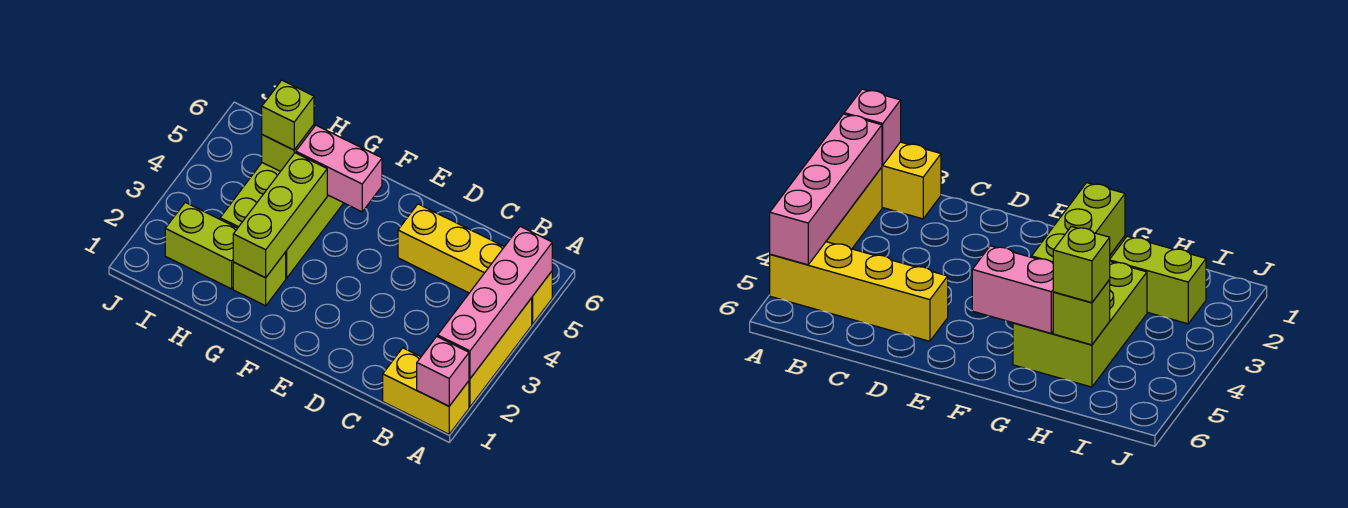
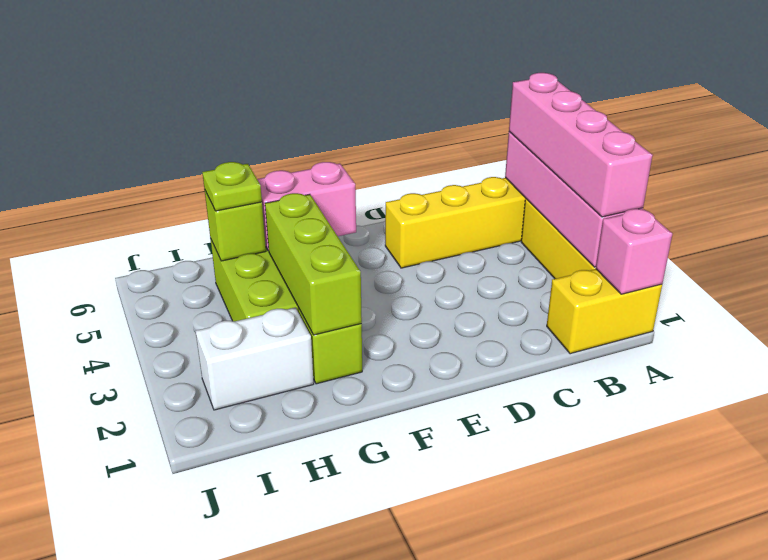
none -> pink 1x4 brick [509,73,653,217]
lime 1x2 brick [165,202,237,289] -> white 1x2 brick [196,308,314,410]
lime 1x1 brick [262,80,314,150] -> lime 1x1 plate [202,162,262,211]

